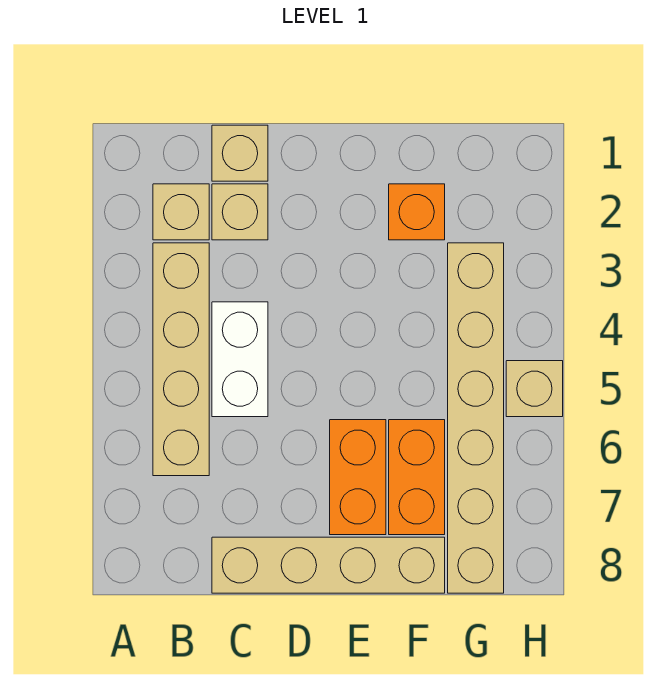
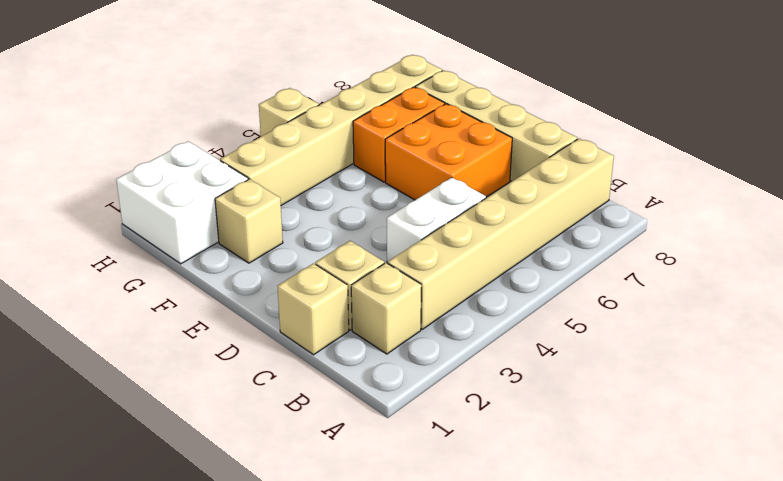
tan 1x4 brick [153,243,209,476] -> tan 1x6 brick [388,138,614,329]
orange 1x2 brick [330,420,386,535] -> orange 2x2 brick [385,104,512,200]
orange 1x1 brick [389,184,445,240] -> tan 1x1 brick [215,179,283,263]
none -> white 2x2 brick [116,142,248,264]

